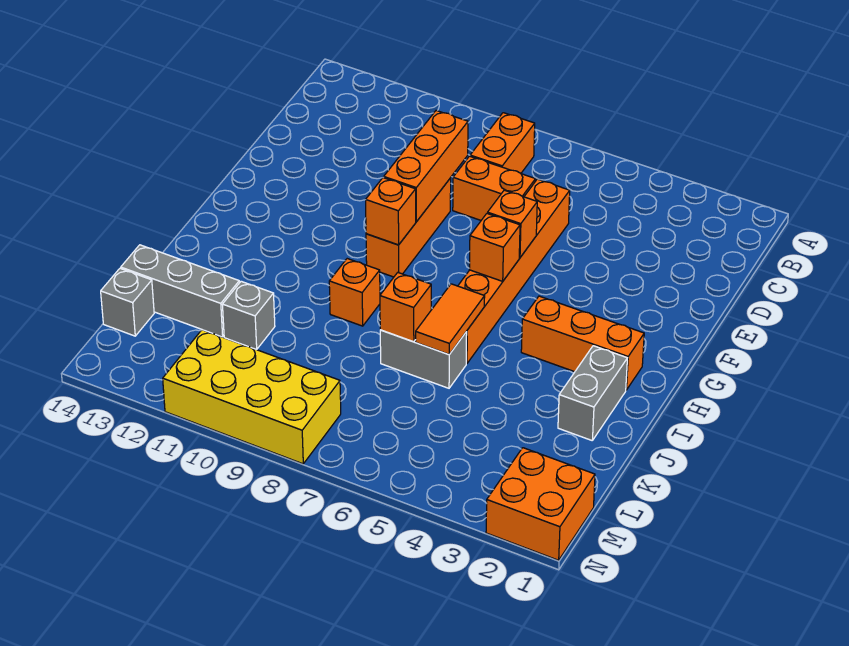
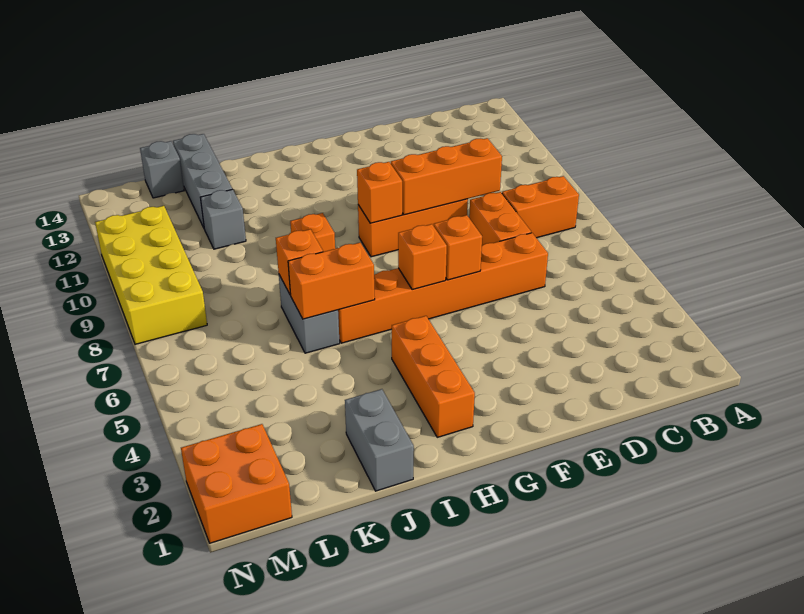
grey 1x2 brick [558,346,627,440] -> grey 1x2 brick turned to [345,389,414,491]
orange 1x2 tile [416,284,485,354] -> orange 1x2 brick [288,243,375,319]

